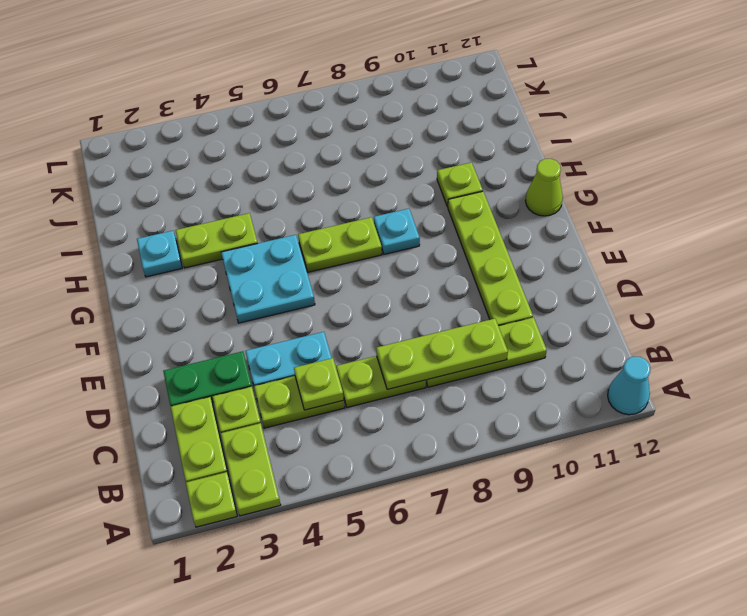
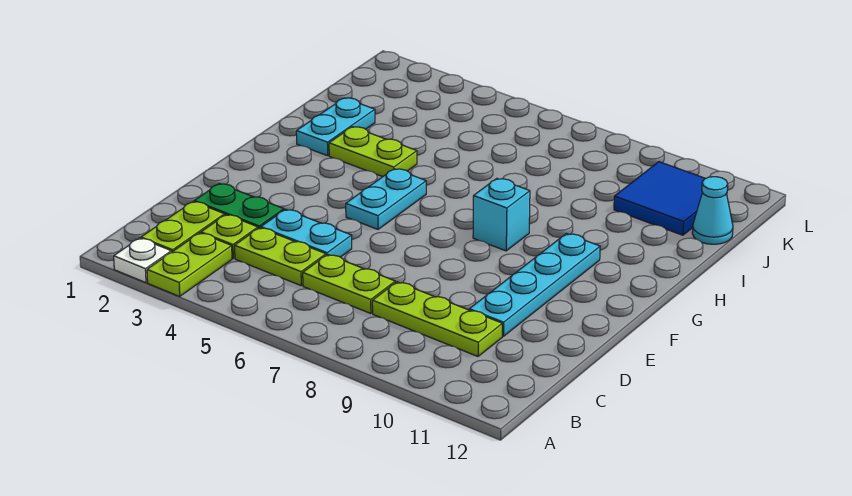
lime 1x1 plate [186,472,237,527] -> white 1x1 plate [114,238,171,283]
cyan 1x1 cone [608,357,650,415] -> cyan 1x1 cone moved to [692,177,733,244]
lime 1x1 plate [294,358,344,410] -> none
lime 1x3 plate [376,319,508,389] -> none
lime 1x4 plate [448,191,533,326] -> cyan 1x4 plate [469,234,600,336]
cyan 2x2 plate [221,235,315,323] -> cyan 1x2 plate [346,169,426,229]
lime 1x2 plate [298,217,382,272] -> none
cyan 1x1 plate [374,209,420,254] -> cyan 1x1 brick [473,178,530,251]
lime 1x1 cone [526,159,563,216] -> none
cyan 1x1 plate [137,231,182,277] -> cyan 1x2 plate [296,98,375,156]
lime 1x1 plate [437,162,483,207] -> none
none -> blue 2x2 tile [614,162,705,235]

